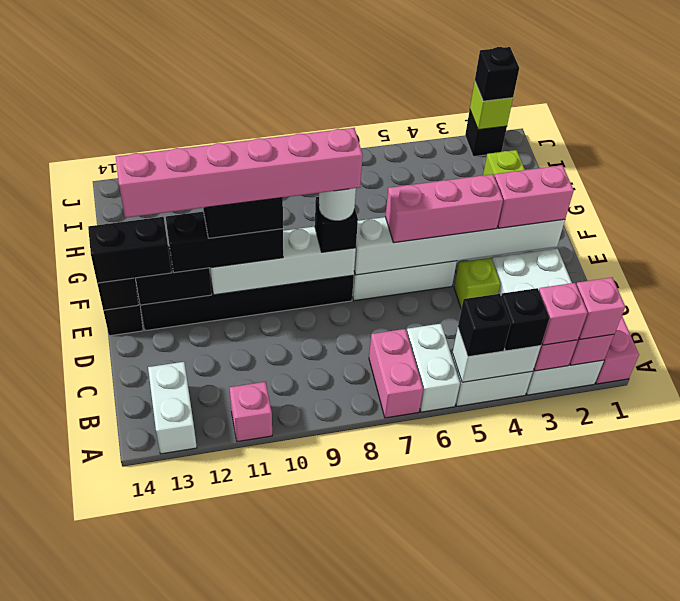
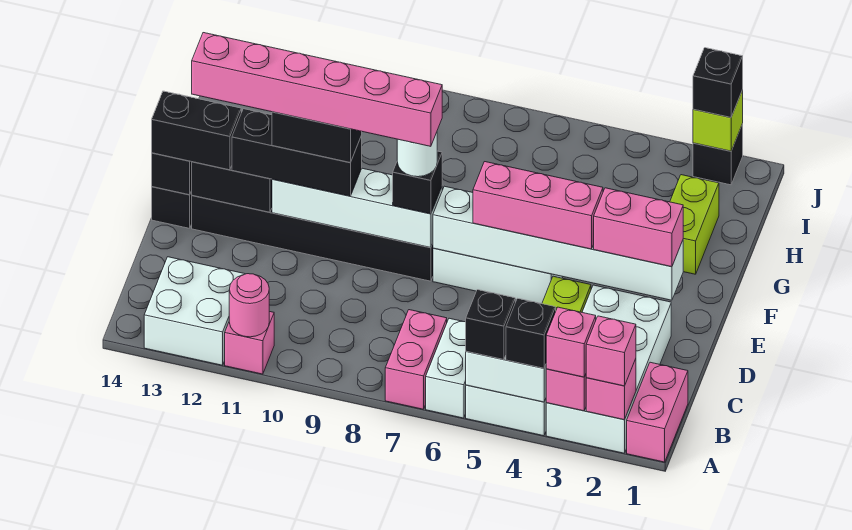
none -> pink 1x1 round brick [229,274,269,337]
white 1x2 brick [148,362,197,454] -> white 2x2 brick [144,257,245,365]

